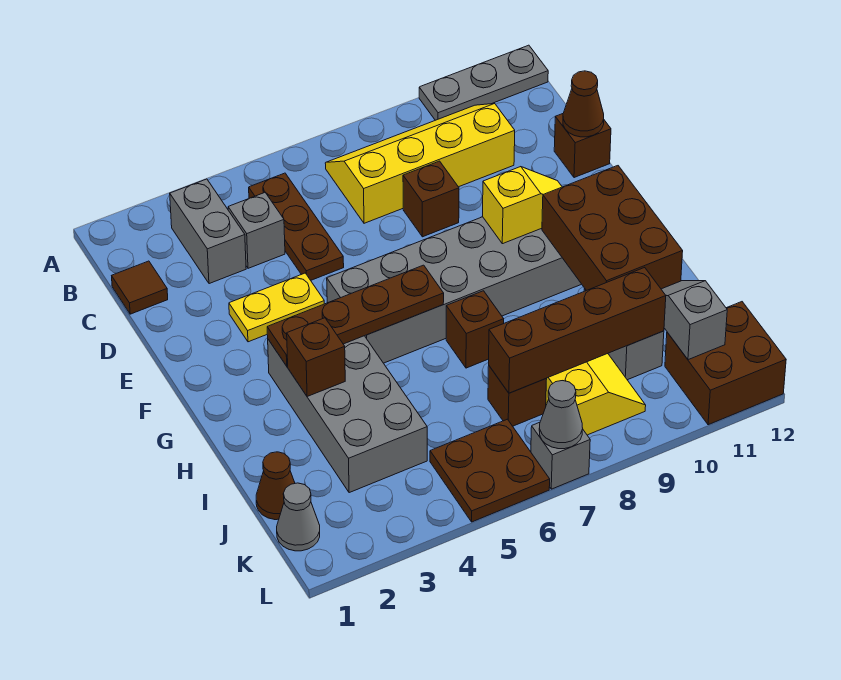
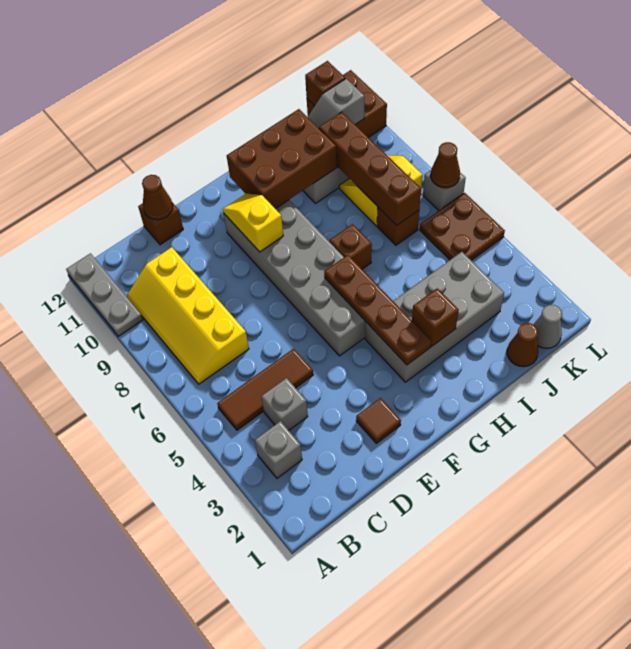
grey 1x2 brick [170,179,246,284] -> grey 1x1 brick [255,421,302,478]
brown 1x3 plate [249,173,344,280] -> brown 1x3 tile [217,349,313,430]
brown 1x1 tile [112,261,168,314] -> brown 1x1 tile moved to [356,398,401,443]
brown 1x1 brick [403,161,459,237] -> brown 1x1 brick moved to [305,61,345,106]
yellow 1x2 plate [229,273,324,342] -> none
grey 1x1 cone [539,381,583,449] -> brown 1x1 cone [431,142,460,188]

